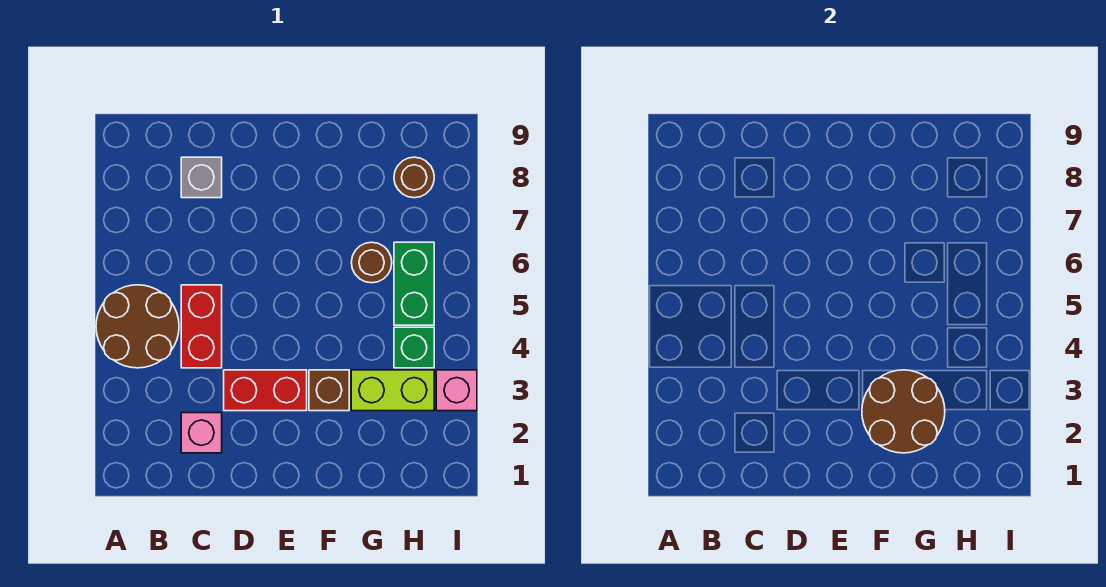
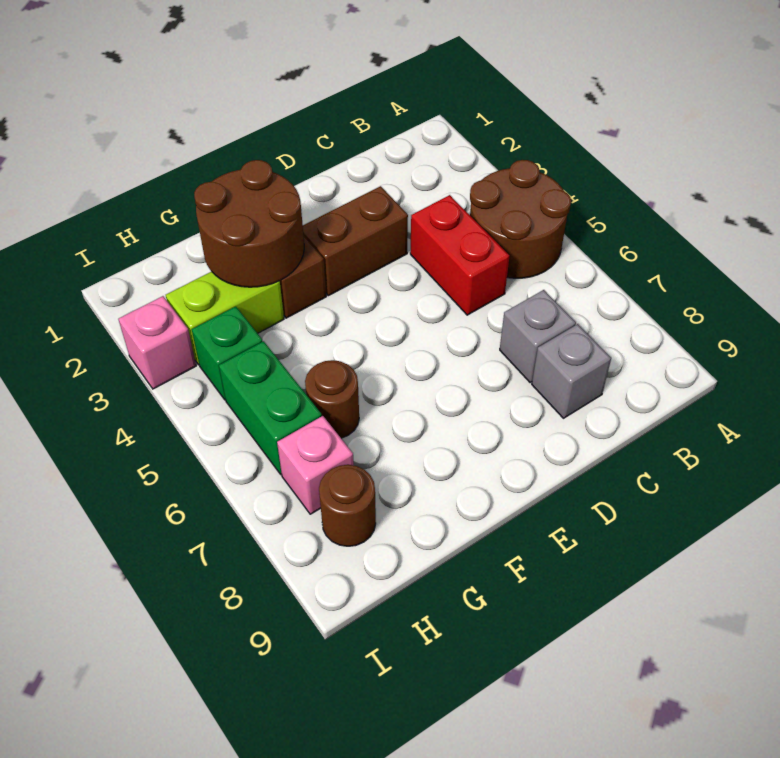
pink 1x1 brick [181,413,222,453] -> pink 1x1 brick moved to [277,416,354,514]
none -> grey 1x1 brick [500,290,576,383]
red 1x2 brick [224,370,307,411] -> brown 1x2 brick [303,186,408,296]

